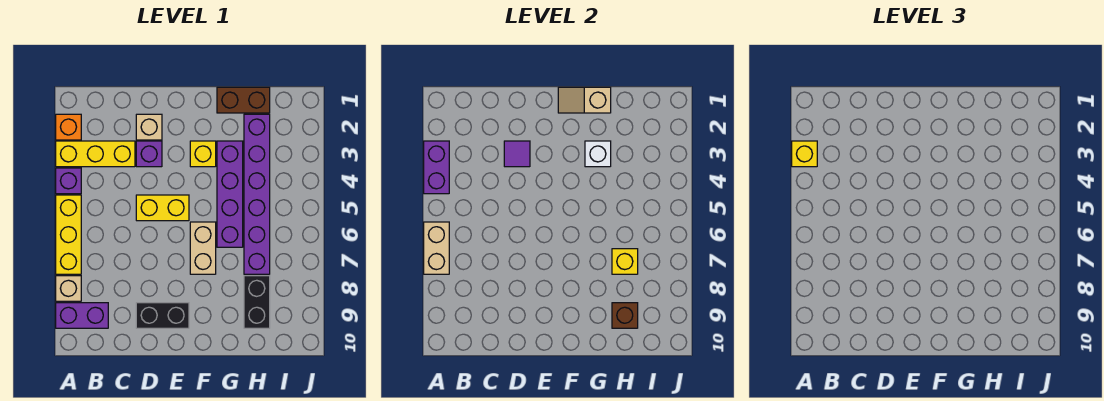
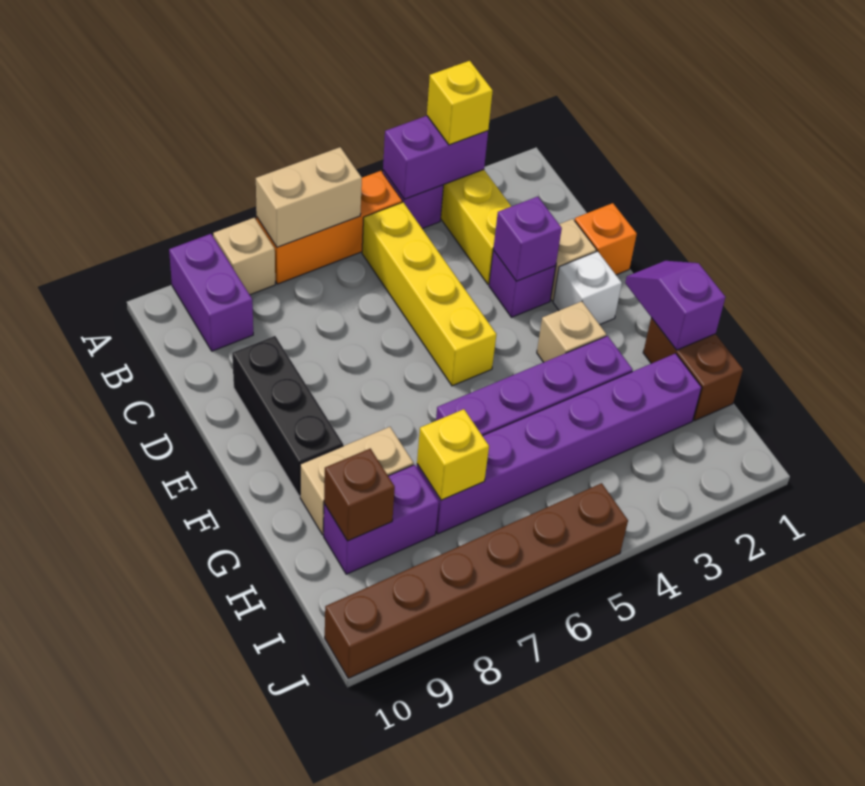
orange 1x1 brick [56,114,81,140] -> orange 1x1 brick moved to [575,203,637,275]
yellow 1x3 brick [56,195,81,274] -> orange 1x3 brick [257,171,402,284]
purple 1x1 tile [504,141,530,167] -> purple 1x1 brick [493,197,562,281]
yellow 1x2 brick [136,195,189,221] -> yellow 1x4 brick [362,202,496,386]
black 1x2 brick [136,303,189,328] -> black 1x3 brick [232,336,343,496]
tan 1x2 slope [558,87,611,113] -> purple 1x2 slope [625,261,725,350]
yellow 1x1 brick [190,141,216,167] -> tan 1x1 brick [537,301,606,362]
tan 1x2 brick [190,222,216,274] -> tan 1x2 brick moved to [300,427,414,535]
white 1x1 brick [585,141,611,167] -> white 1x1 brick moved to [553,251,622,325]
black 1x2 brick [244,276,270,328] -> purple 1x2 brick [324,465,439,574]
none -> brown 1x6 brick [325,483,628,678]

